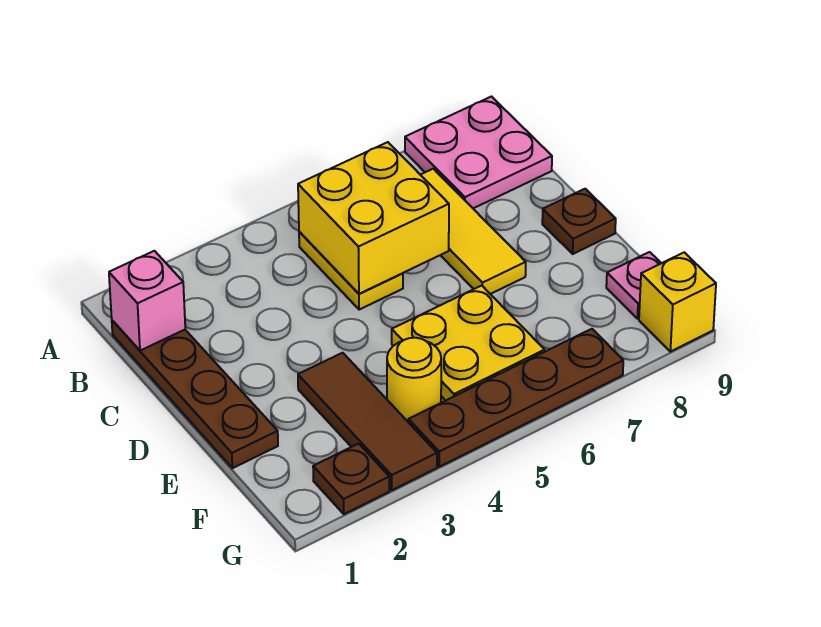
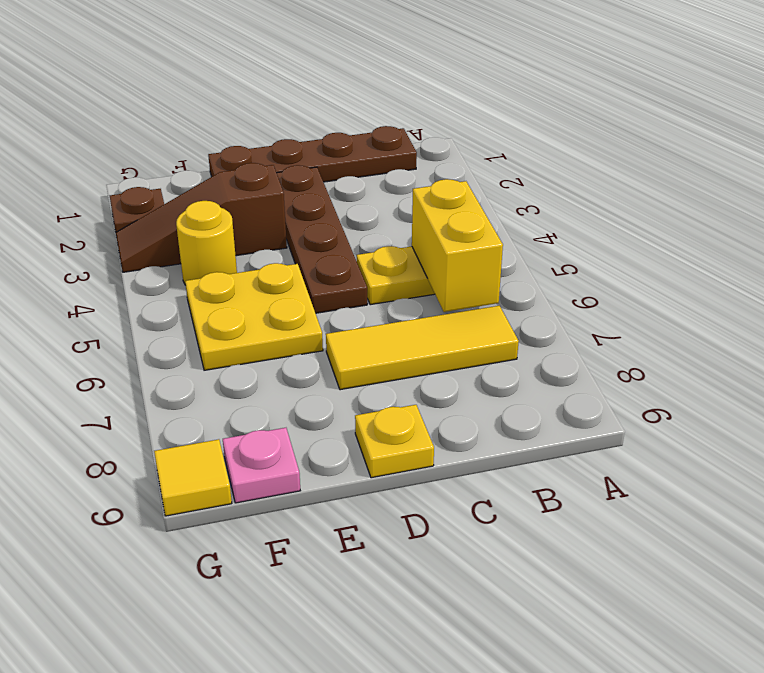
pink 2x2 plate [405,97,552,208] -> none
pink 1x1 brick [109,251,185,351] -> none
yellow 2x2 brick [298,142,449,294] -> yellow 1x2 brick [412,179,503,312]
brown 1x1 plate [542,189,616,254] -> yellow 1x1 plate [355,405,434,478]
brown 1x3 tile [298,353,437,490] -> brown 1x3 slope [116,163,287,272]
brown 1x4 plate [408,329,623,467] -> brown 1x4 plate moved to [277,165,367,313]
yellow 1x1 brick [639,252,716,352] -> yellow 1x1 tile [154,439,232,516]

